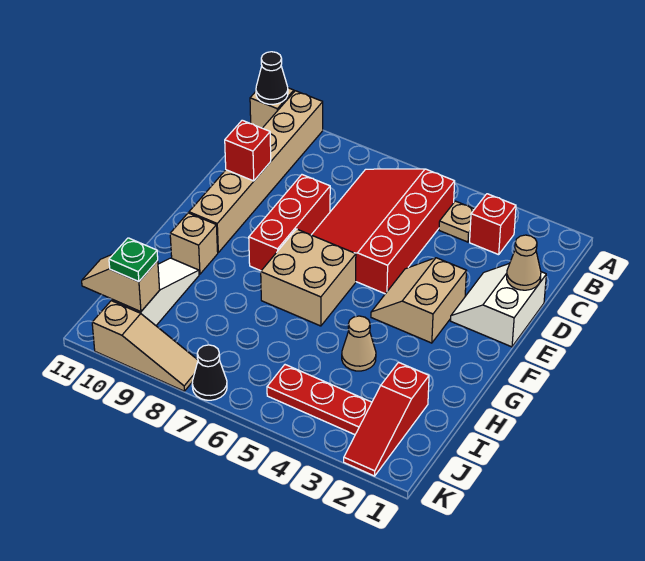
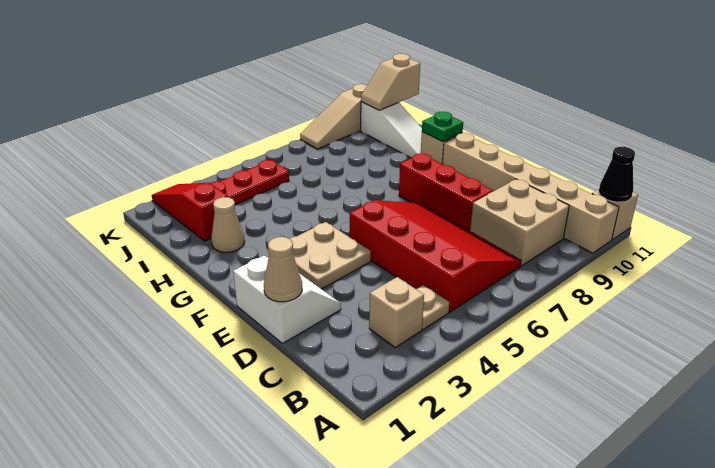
red 1x1 brick [470,194,516,255] -> tan 1x1 brick [369,277,424,347]
red 1x1 brick [225,120,271,181] -> none
tan 2x2 slope [371,258,466,343] -> tan 2x2 plate [289,222,371,289]
tan 2x2 brick [261,229,356,326] -> tan 2x2 brick moved to [470,179,569,266]
tan 1x1 cone [342,316,376,371] -> tan 1x1 cone moved to [211,197,245,252]
tan 1x2 slope [82,254,160,312] -> tan 1x2 slope turned to [361,54,420,110]
green 1x1 plate [109,238,158,282] -> green 1x1 plate moved to [422,112,463,142]
black 1x1 cone [192,345,227,400] -> none

